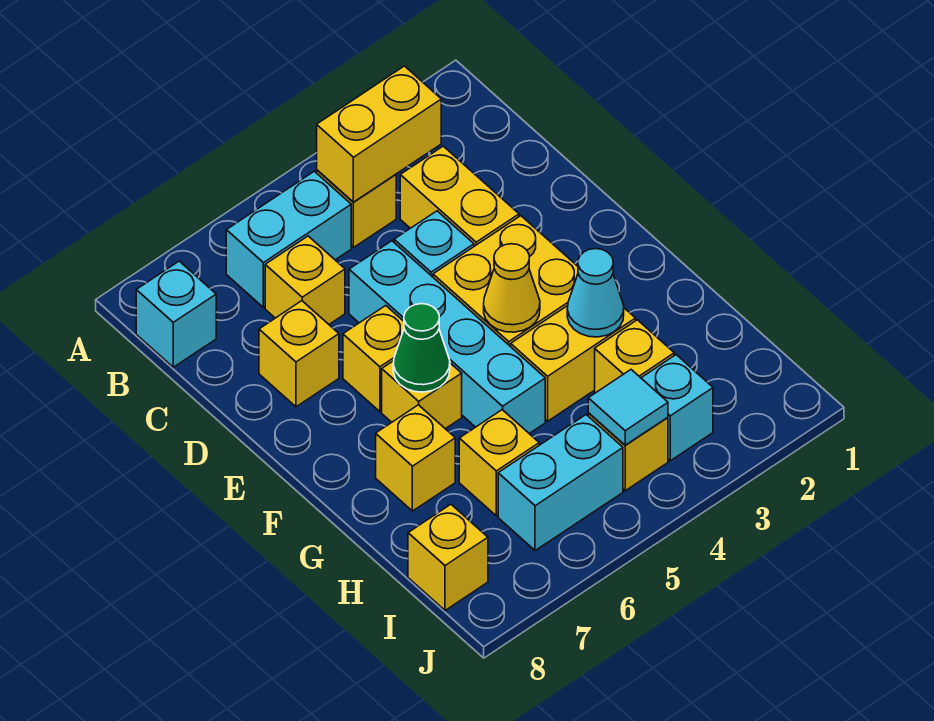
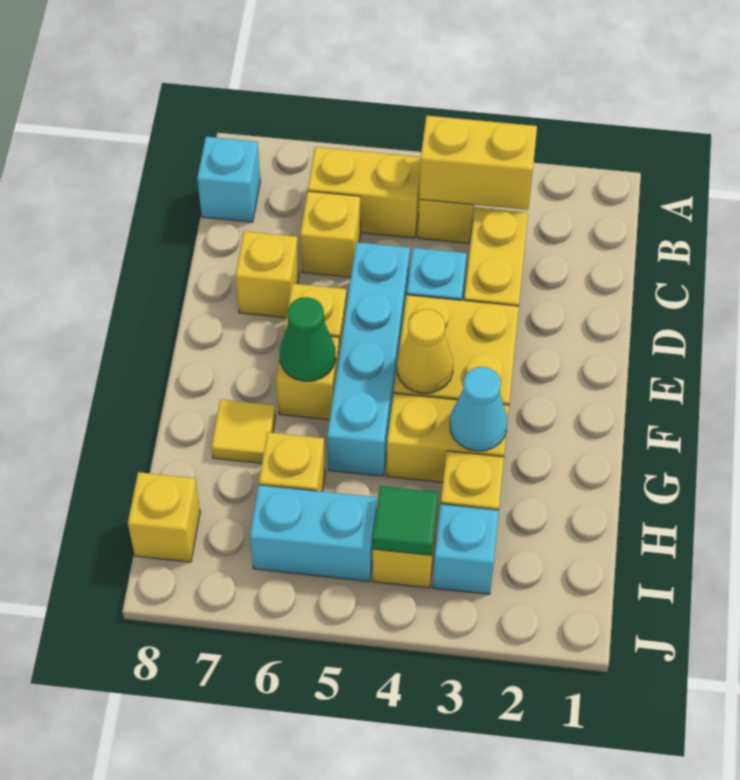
cyan 1x2 brick [226,171,351,307] -> yellow 1x2 brick [308,147,421,238]
yellow 1x1 brick [376,405,455,511] -> yellow 1x1 tile [211,400,276,463]
cyan 1x1 tile [588,370,668,445] -> green 1x1 tile [373,486,438,555]

